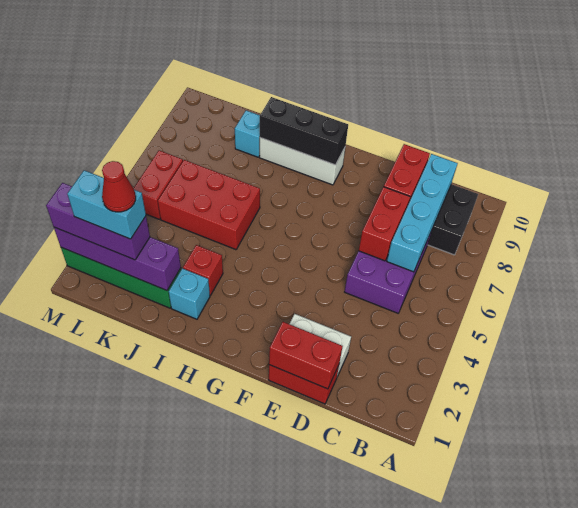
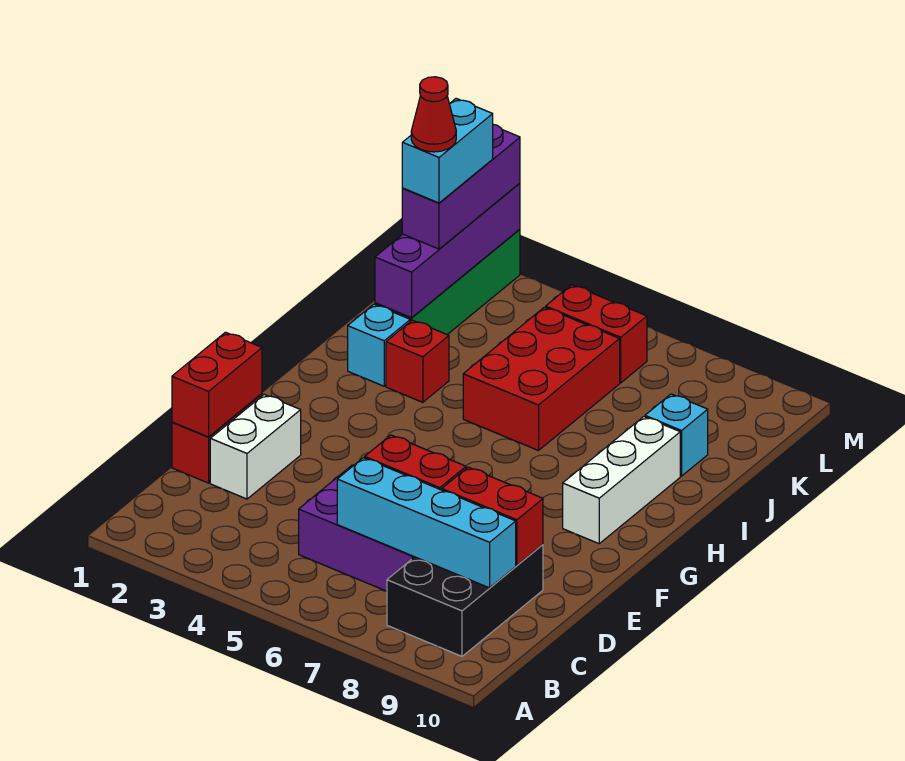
black 1x3 brick [260,97,348,165] -> none

